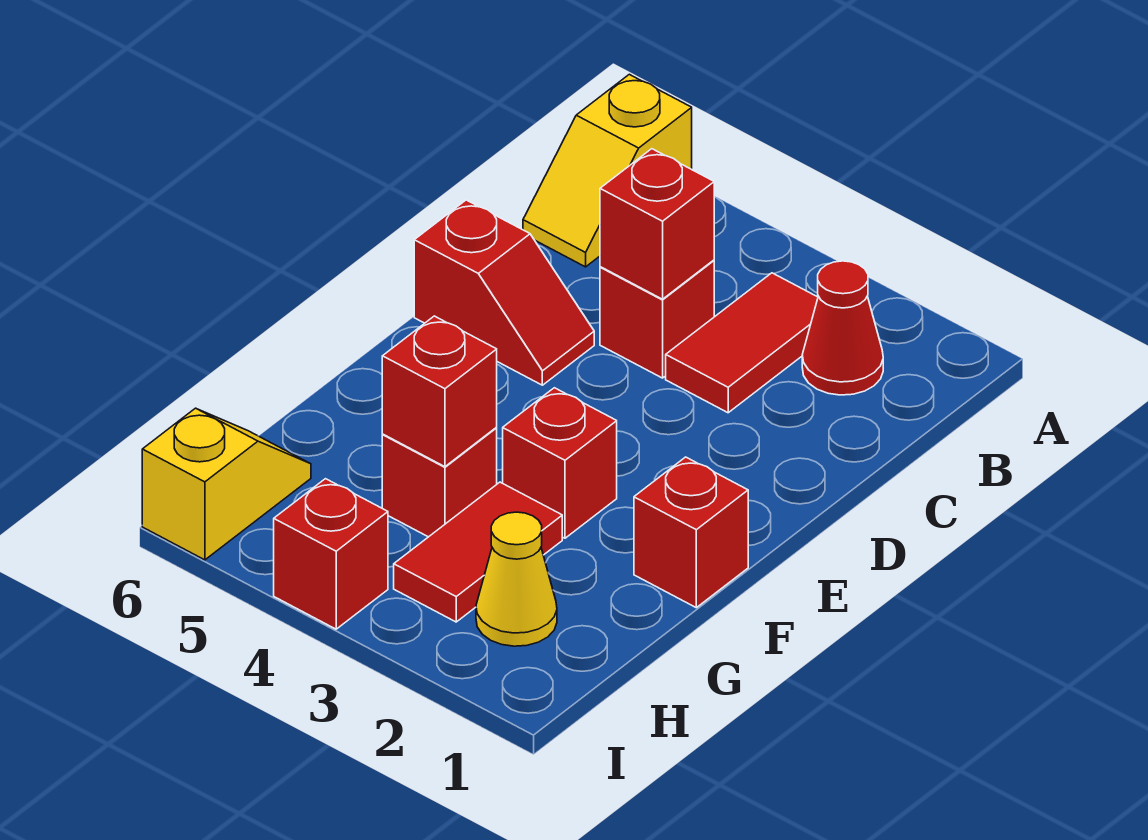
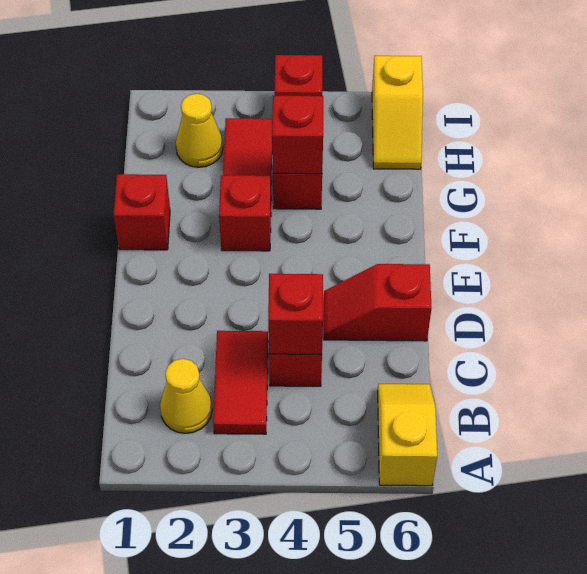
red 1x1 cone [802,261,883,395] -> yellow 1x1 cone [160,359,212,433]

